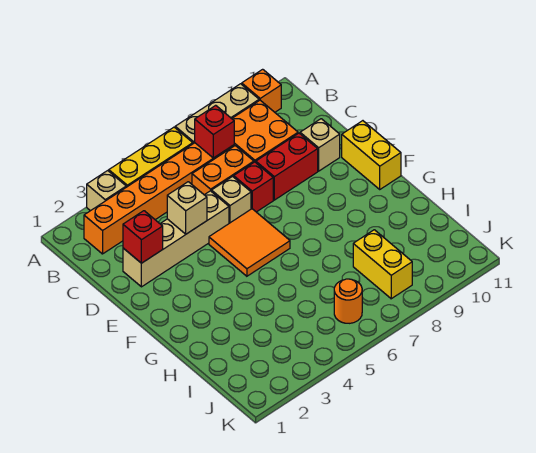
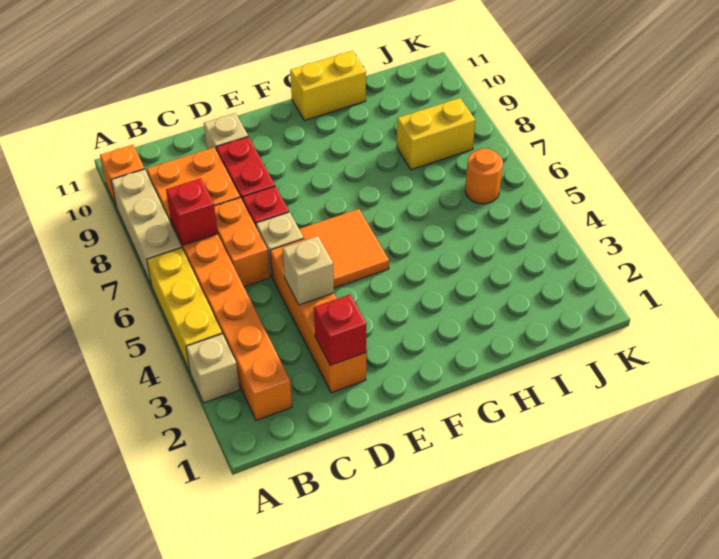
tan 1x4 brick [123,191,229,287] -> orange 1x4 brick [270,239,366,393]
yellow 1x2 brick [342,121,401,189] -> yellow 1x2 brick moved to [290,51,366,120]

